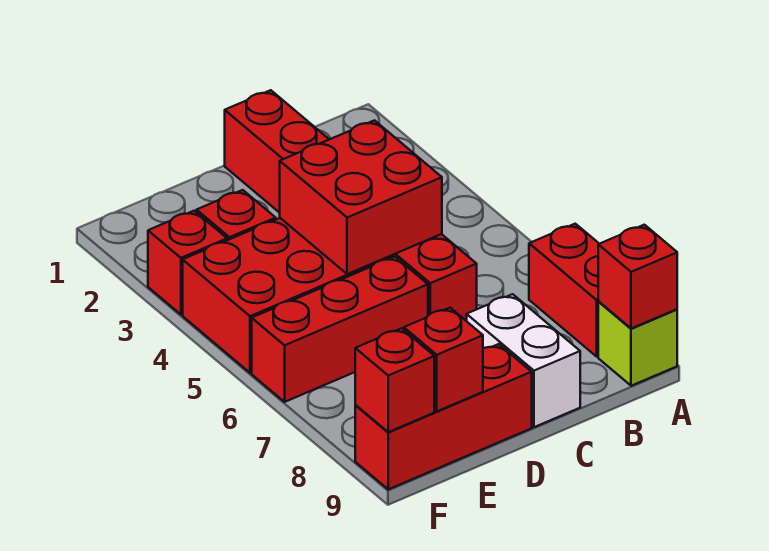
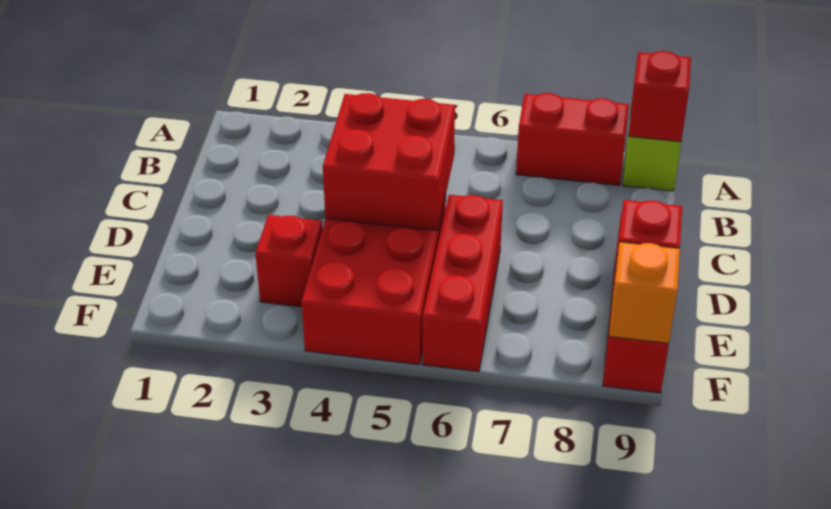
red 1x6 brick [225,90,477,321] -> none
white 1x2 brick [467,294,580,427] -> none
red 1x1 brick [148,211,227,314] -> none
red 1x1 brick [355,328,434,432] -> orange 1x1 brick [609,242,680,343]

